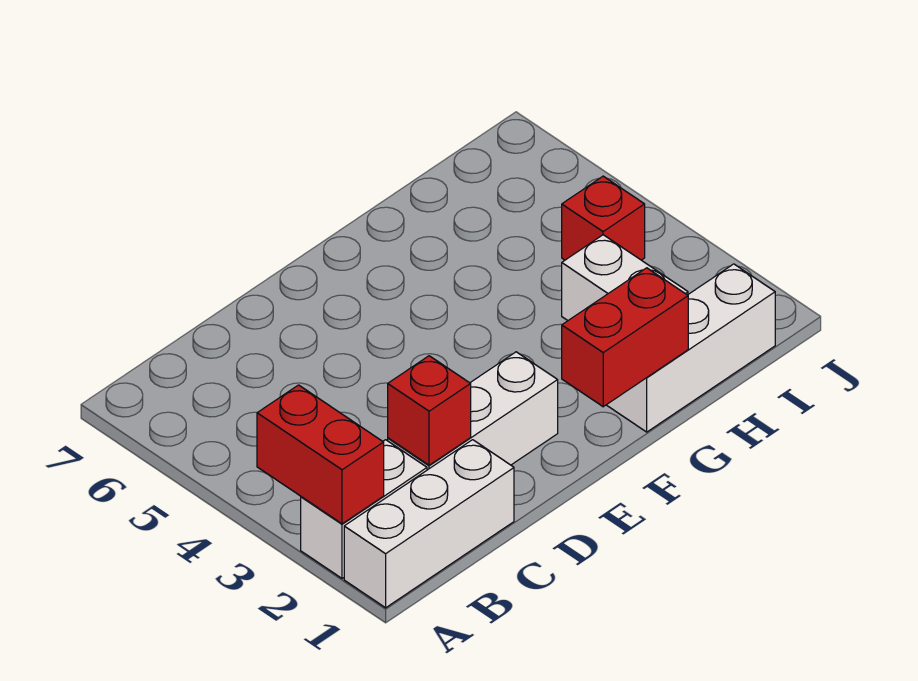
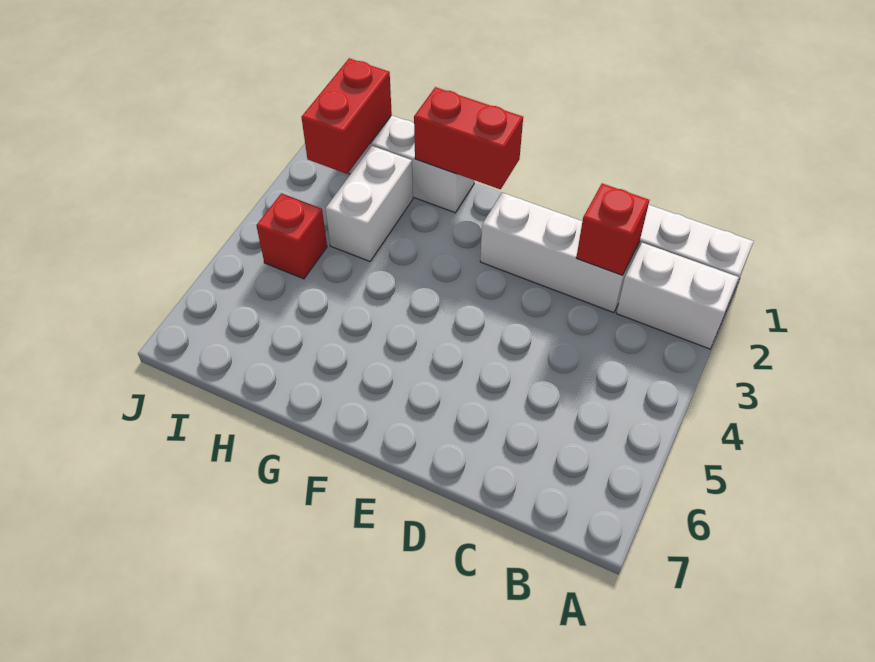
red 1x2 brick [257,385,384,524] -> red 1x2 brick moved to [301,58,392,174]

